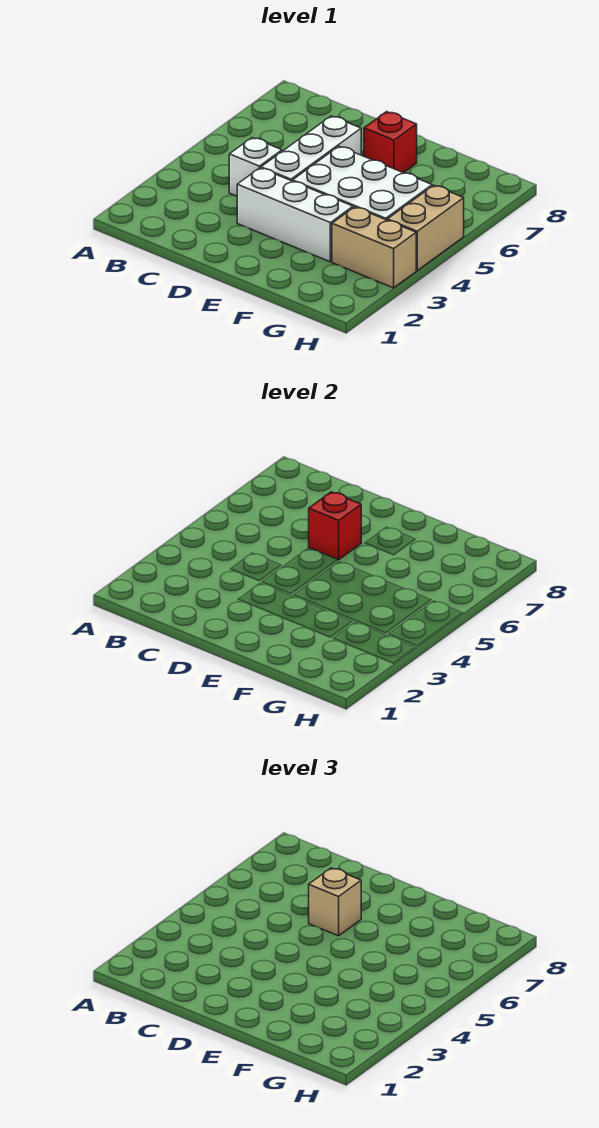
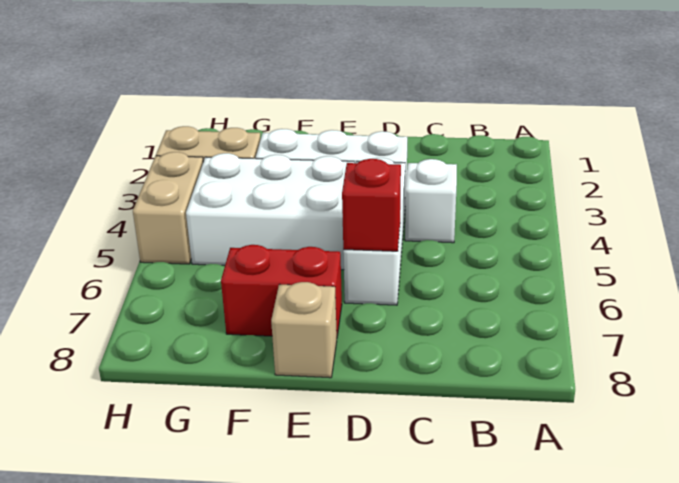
tan 1x1 brick [309,868,361,936] -> tan 1x1 brick moved to [271,282,337,378]
red 1x1 brick [364,112,417,173] -> red 1x2 brick [221,245,342,336]

